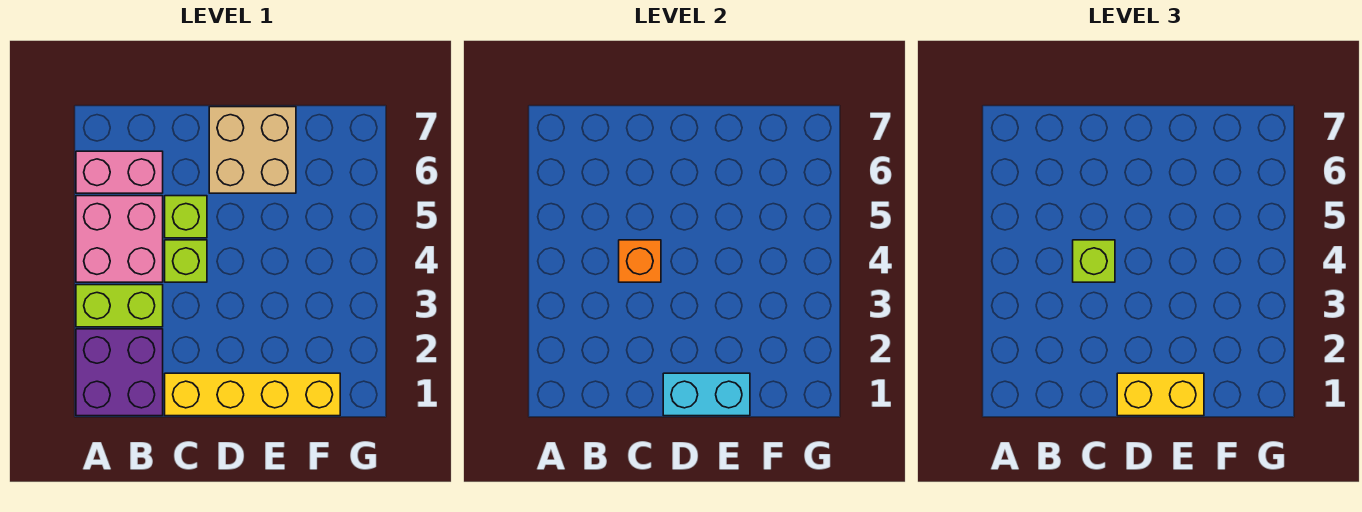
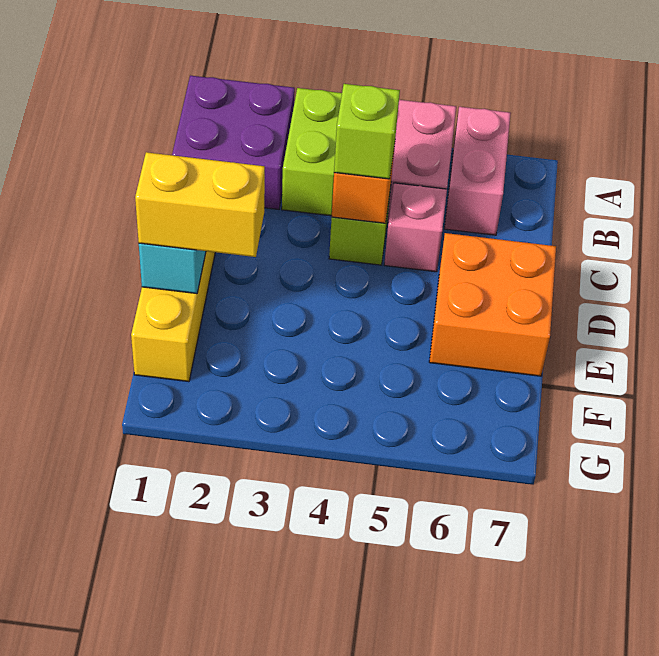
lime 1x1 brick [165,196,207,238] -> pink 1x1 brick [384,183,447,272]
yellow 1x2 brick [1117,373,1204,416] -> yellow 1x2 brick turned to [135,152,265,257]
tan 2x2 brick [209,107,296,193] -> orange 2x2 brick [429,233,556,376]

